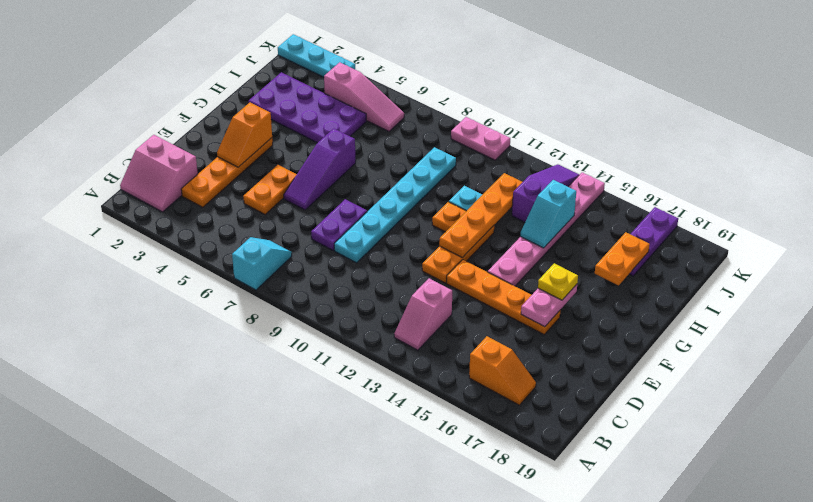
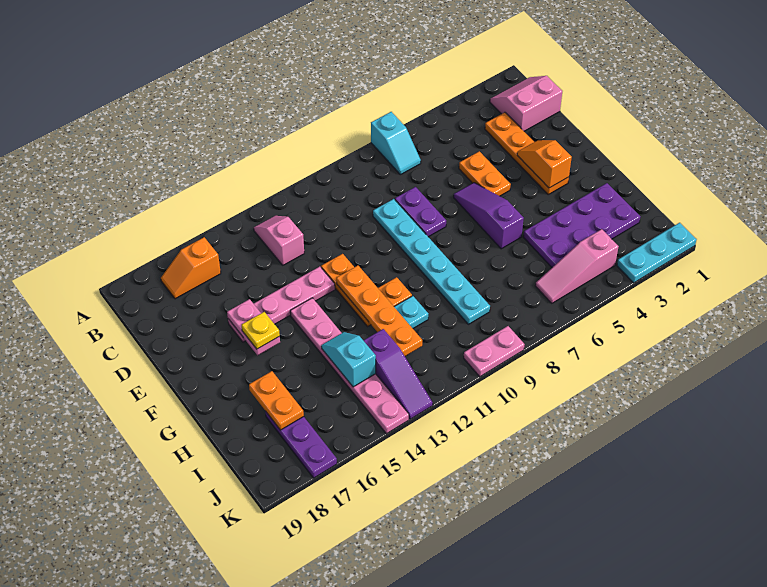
orange 1x4 plate [446,260,561,334] -> pink 1x4 plate [228,267,335,342]

